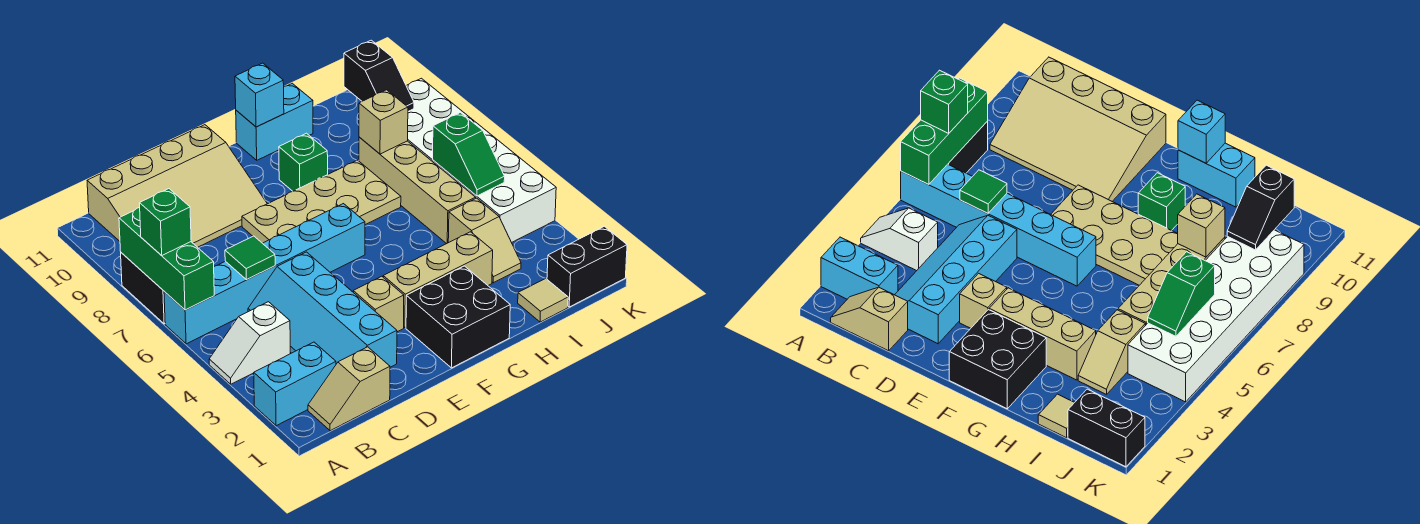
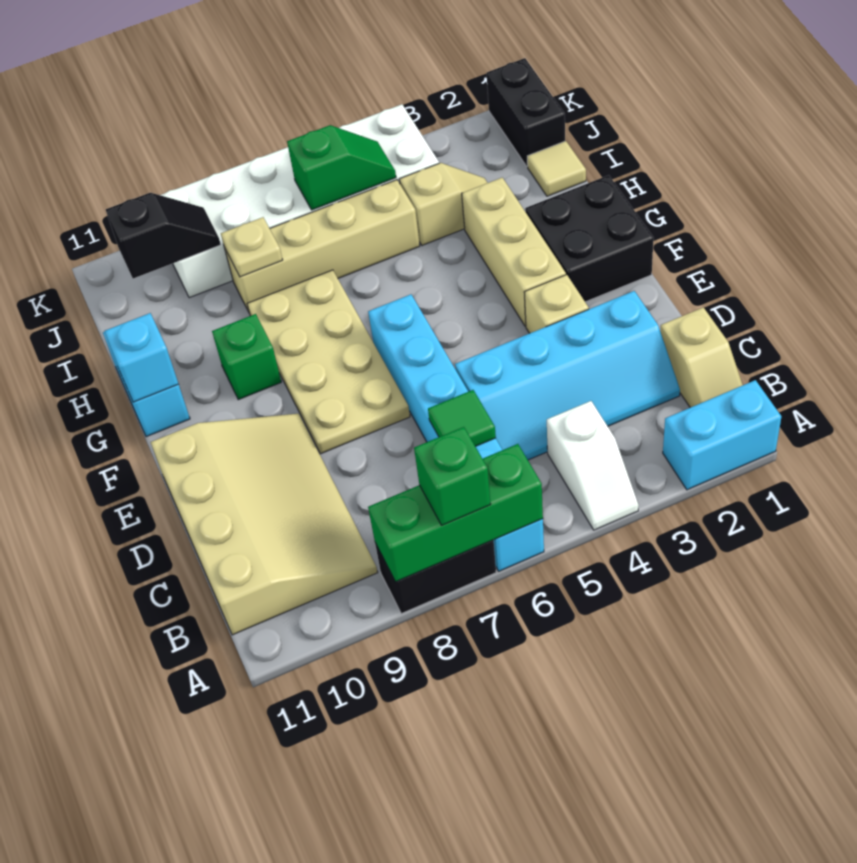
cyan 1x2 brick [254,342,336,426] -> cyan 1x2 brick turned to [663,380,781,490]
tan 1x1 brick [359,90,408,154] -> tan 1x1 plate [221,217,283,277]

